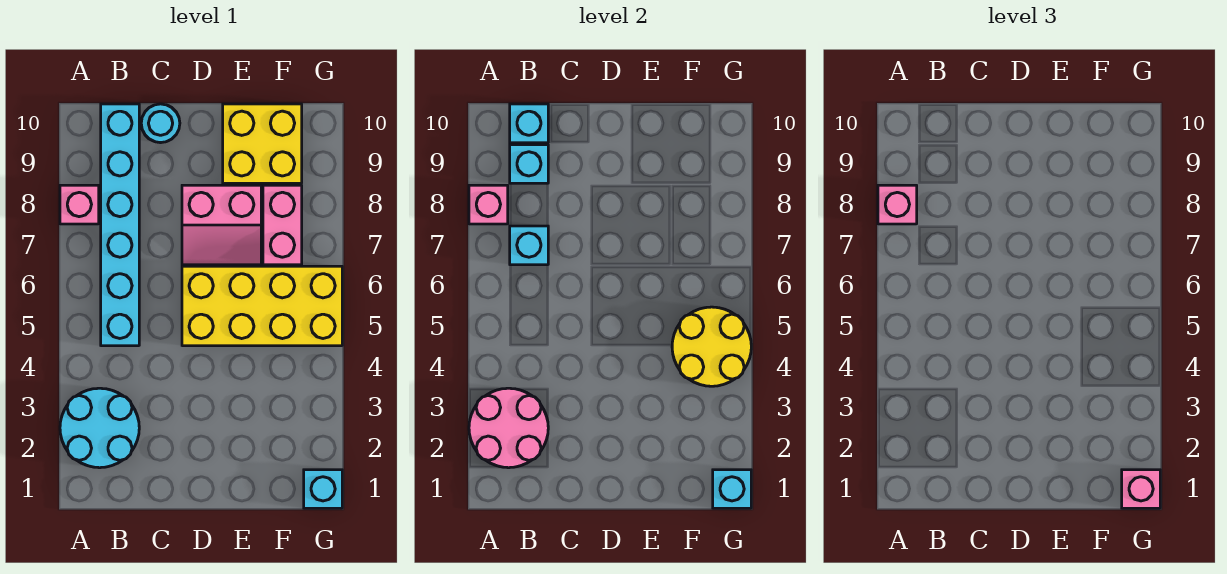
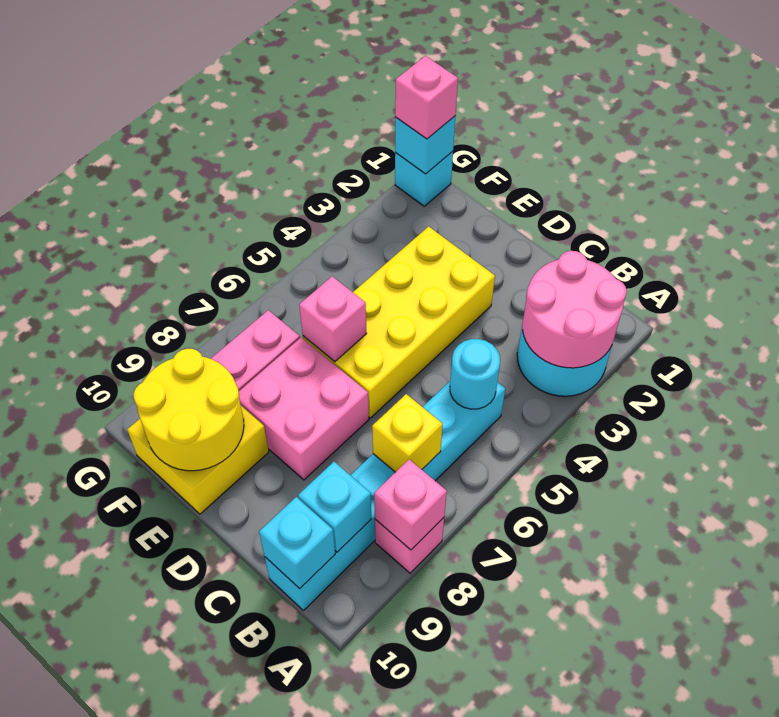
pink 1x1 brick [878,185,917,224] -> pink 1x1 brick moved to [299,276,366,362]
cyan 1x1 brick [510,226,548,265] -> yellow 1x1 brick [372,394,443,472]
cyan 1x1 round brick [141,104,180,143] -> cyan 1x1 round brick moved to [450,339,500,409]
yellow 2x4 brick [182,266,342,346] -> yellow 2x4 brick turned to [303,226,495,418]
pink 2x2 slope [182,185,261,265] -> pink 2x2 brick [239,337,369,480]
yellow 2x2 round brick [672,307,751,386] -> yellow 2x2 round brick moved to [134,349,244,471]

